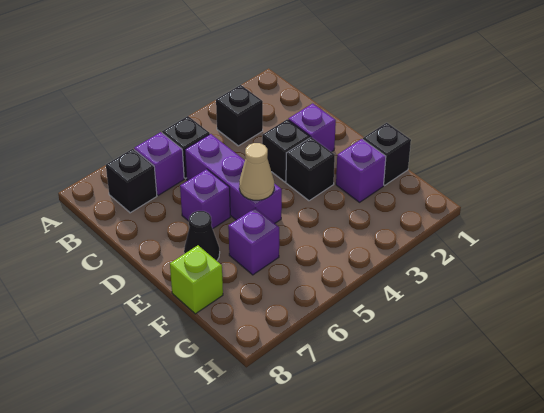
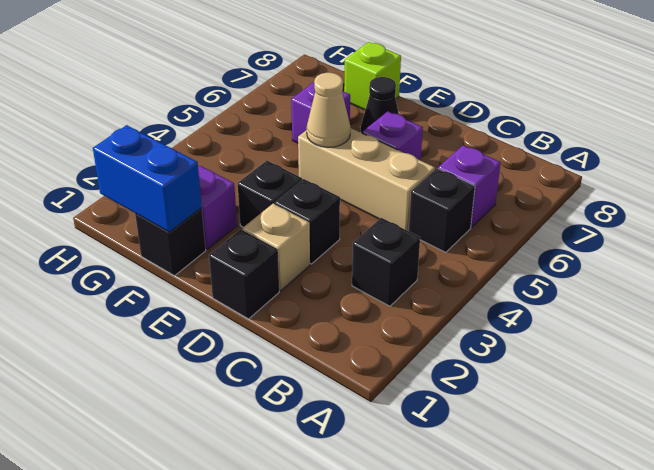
black 1x1 brick [106,149,157,213] -> black 1x1 brick moved to [209,230,279,319]
purple 1x3 brick [185,134,282,223] -> tan 1x3 brick [298,128,435,231]
purple 1x1 brick [288,104,336,152] -> tan 1x1 brick [242,204,310,291]
none -> blue 1x2 brick [93,125,202,232]

